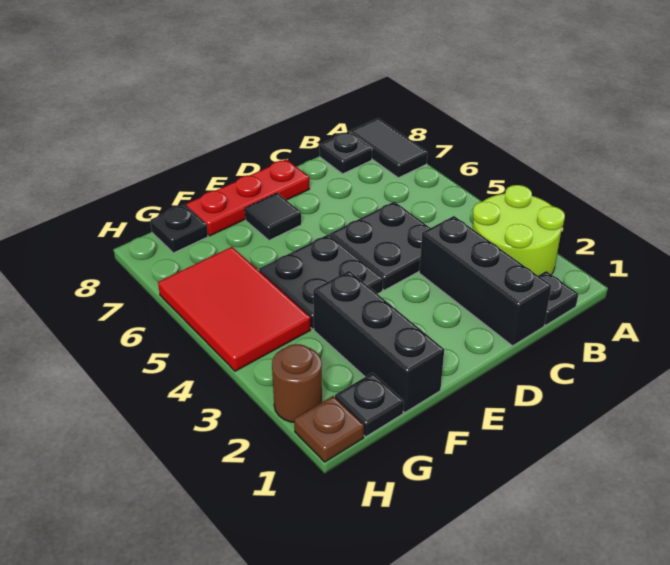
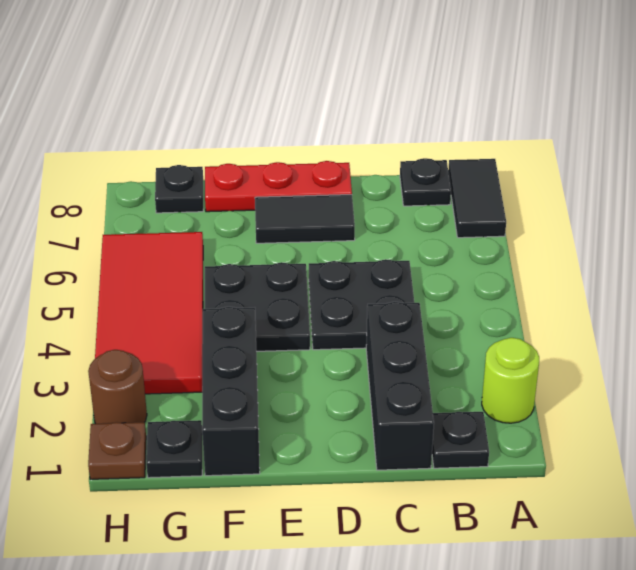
lime 2x2 round brick [472,185,565,275] -> lime 1x1 round brick [482,338,539,423]
black 1x1 tile [245,193,301,240] -> black 1x2 tile [255,195,355,243]
red 2x3 tile [158,247,311,371] -> red 2x4 tile [95,232,203,394]

